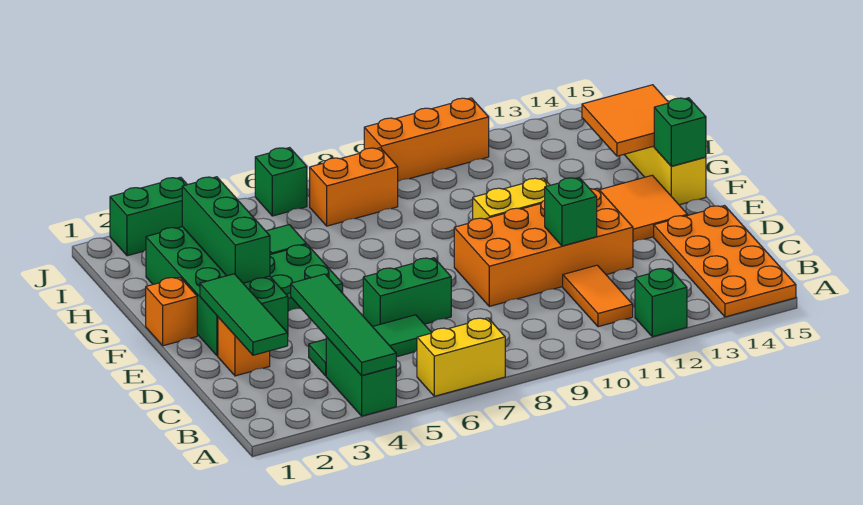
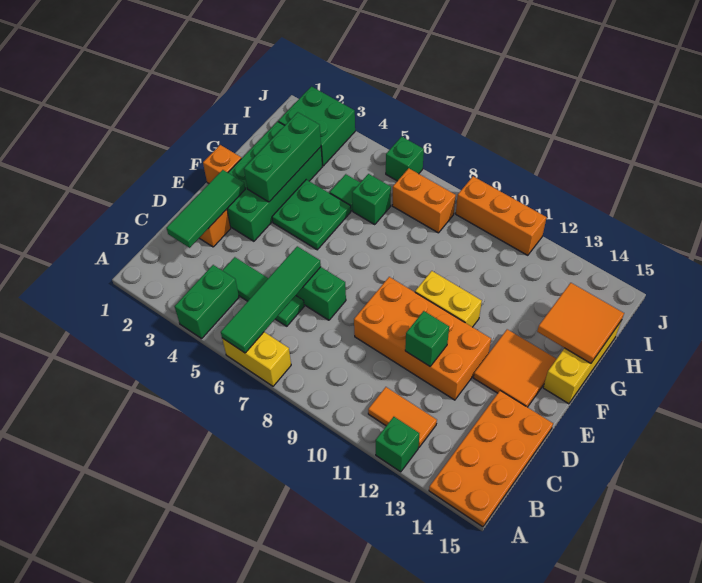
green 1x4 tile [291,274,396,376] -> green 1x4 tile moved to [221,246,321,353]
orange 1x2 tile [563,265,633,327] -> orange 1x2 tile turned to [368,387,437,447]
green 1x1 brick [654,98,706,166] -> green 1x1 brick moved to [352,174,391,224]
green 1x2 brick [110,177,187,256] -> green 2x2 brick [278,87,355,166]

